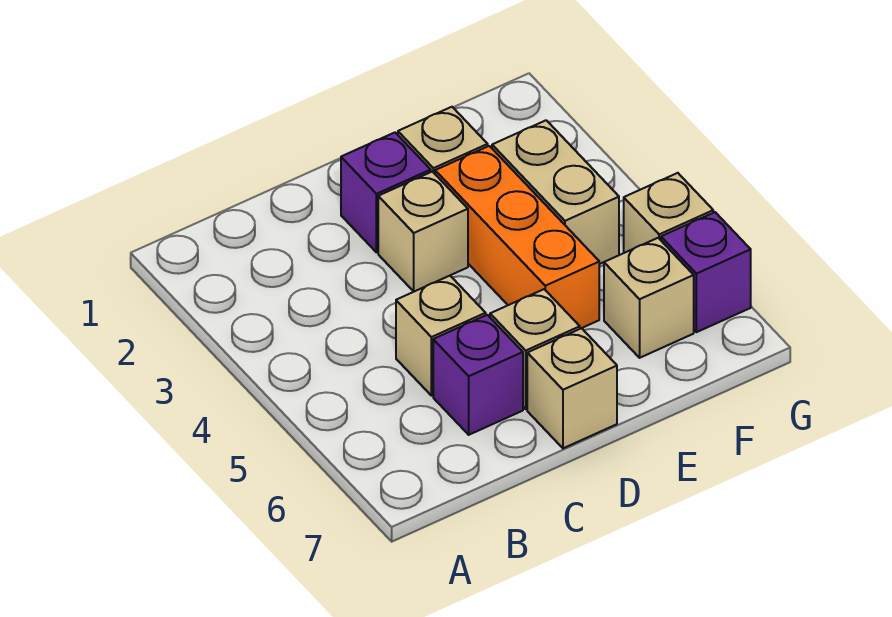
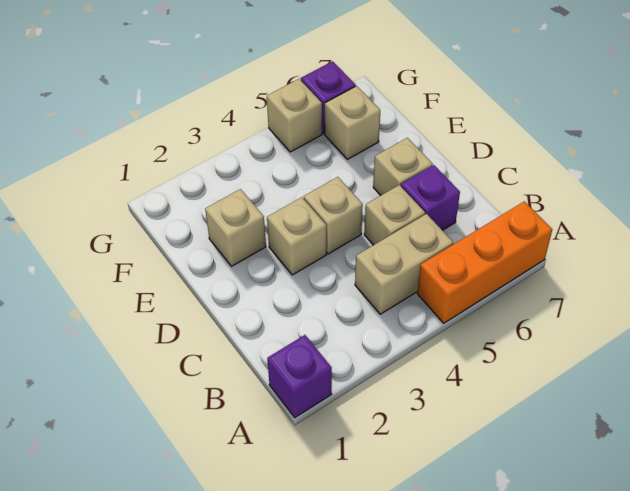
purple 1x1 brick [341,133,431,252] -> purple 1x1 brick moved to [267,335,332,418]
tan 1x1 brick [527,328,617,448] -> tan 1x1 brick moved to [304,177,363,254]
orange 1x3 brick [435,146,599,329] -> orange 1x3 brick moved to [417,201,552,323]
tan 1x2 brick [492,120,619,264] -> tan 1x2 brick moved to [355,214,453,314]

